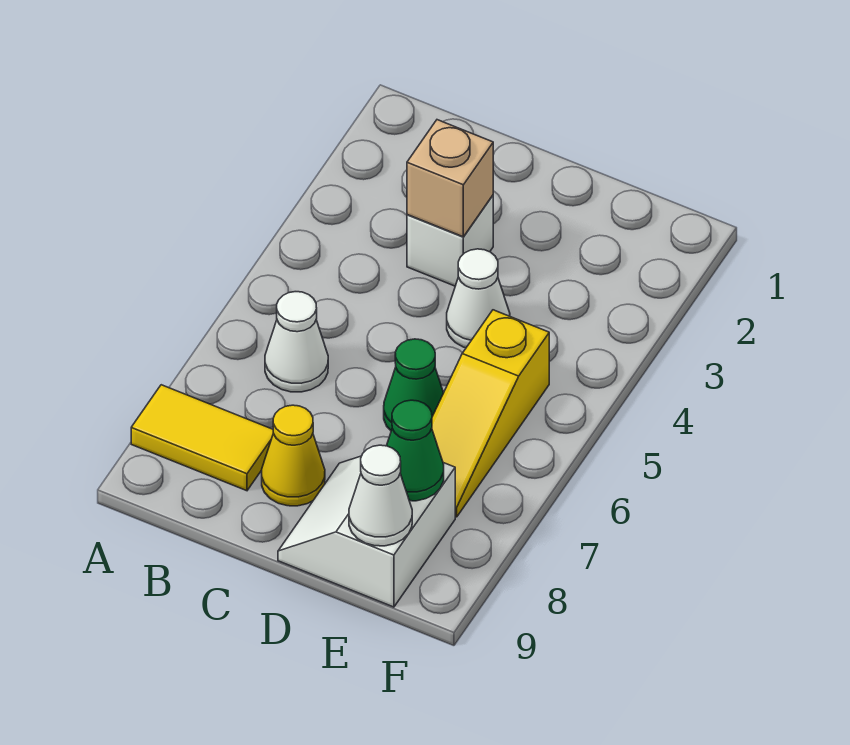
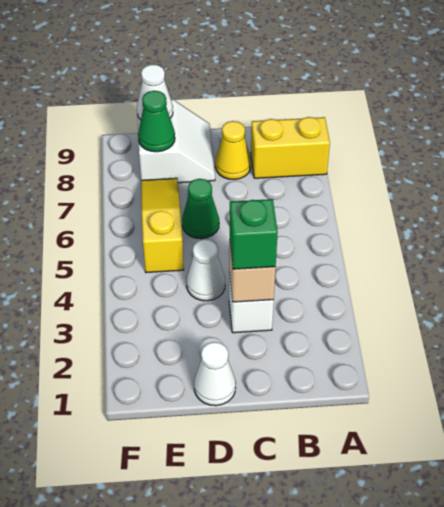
yellow 1x2 tile [131,385,273,491] -> yellow 1x2 brick [251,117,330,178]
white 1x1 cone [265,292,328,392] -> white 1x1 cone moved to [194,342,236,406]
none -> green 1x1 brick [230,199,278,269]

